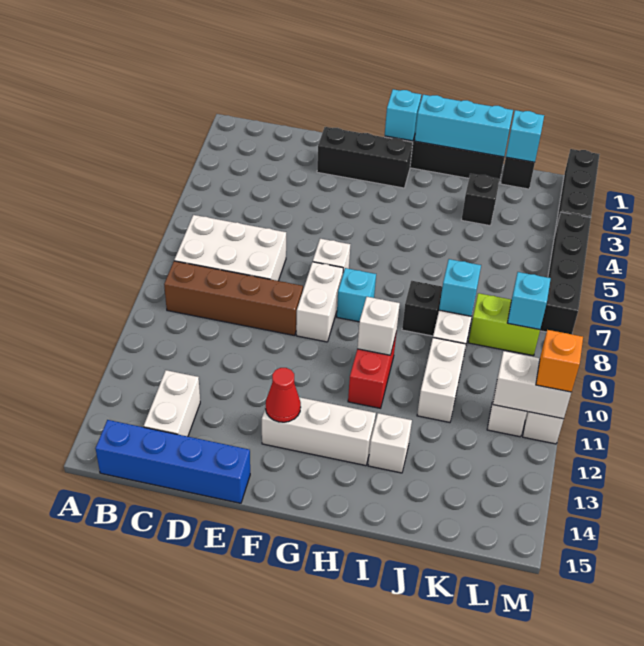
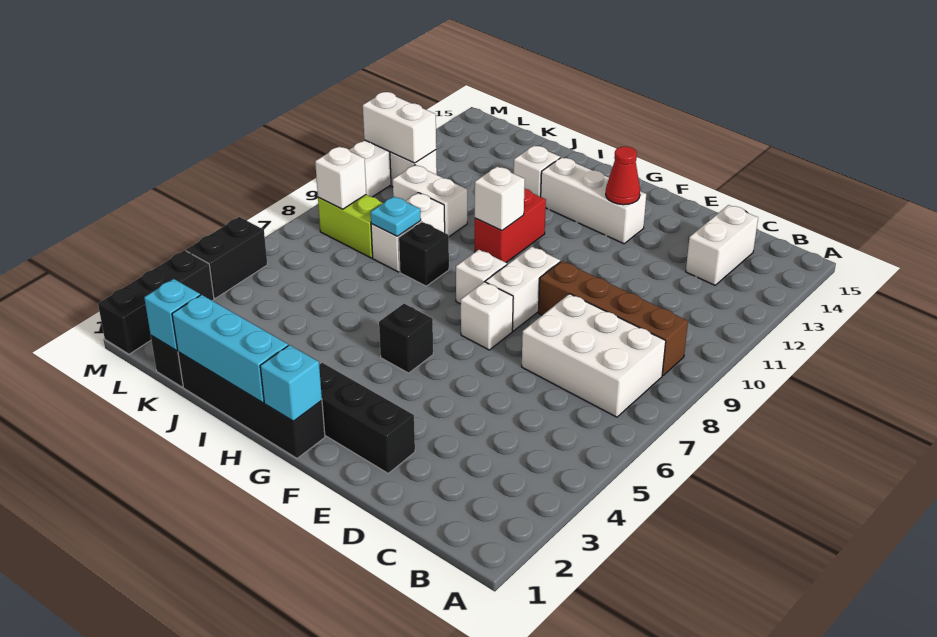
blue 1x4 brick [95,420,250,503] -> none
cyan 1x1 brick [337,268,376,322] -> white 1x1 brick [456,250,507,304]
black 1x1 brick [462,174,500,226] -> black 1x1 brick moved to [379,304,433,373]
cyan 1x1 brick [439,259,481,316] -> cyan 1x1 plate [371,197,421,236]
white 1x2 brick [417,338,466,422] -> white 1x2 brick turned to [393,165,467,236]
cyan 1x1 brick [507,272,551,330] -> white 1x1 brick [315,147,366,209]
black 1x4 brick [540,212,591,334] -> black 1x2 brick [186,217,267,298]
orange 1x1 brick [536,330,583,392] -> none

